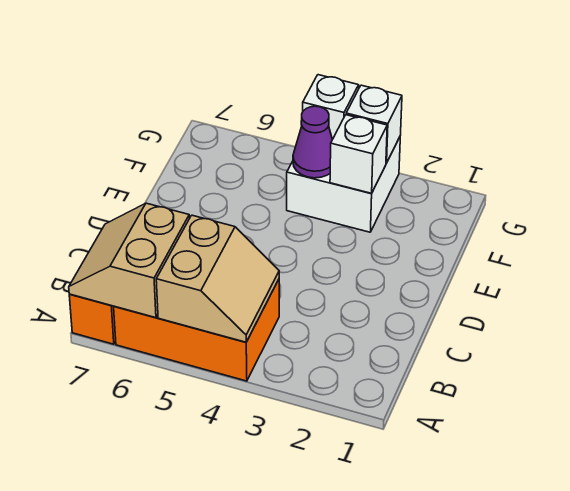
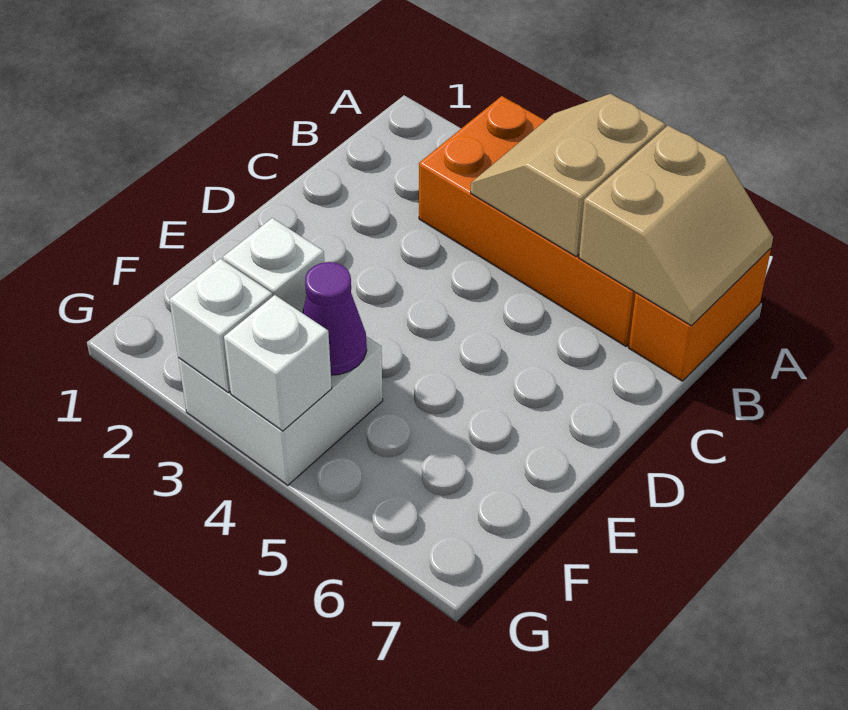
orange 2x3 brick [114,279,279,381] -> orange 2x4 brick [419,96,636,346]

